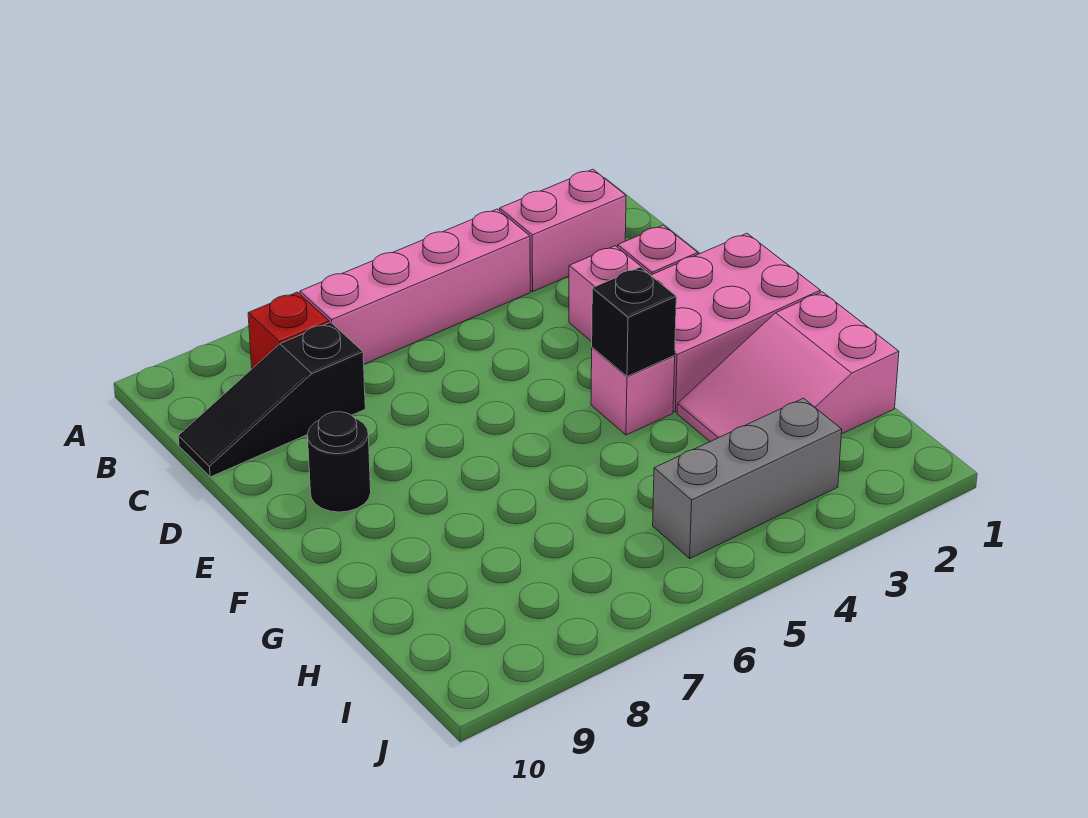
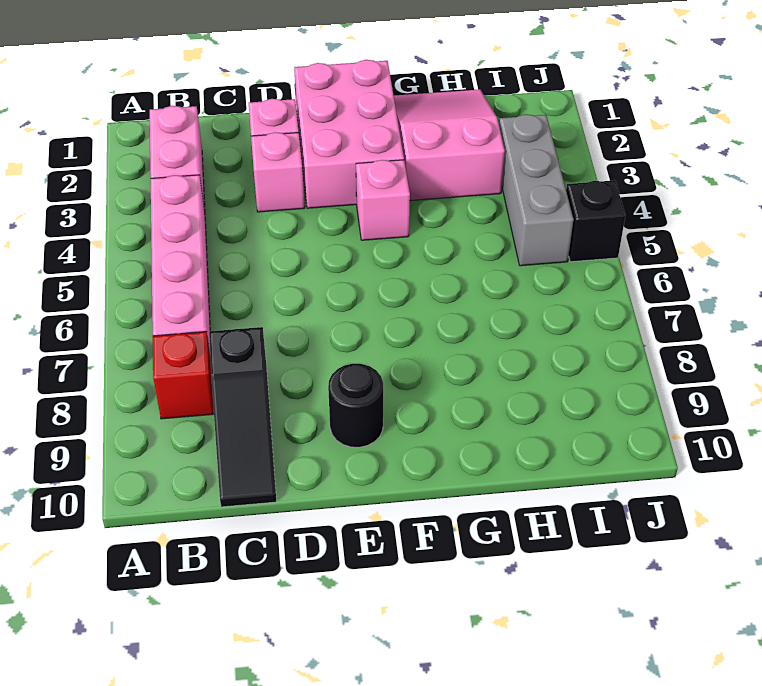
black 1x1 brick [592,267,676,377] -> black 1x1 brick moved to [566,180,625,262]
pink 2x3 slope [677,292,899,442] -> pink 2x3 slope turned to [394,89,505,201]

